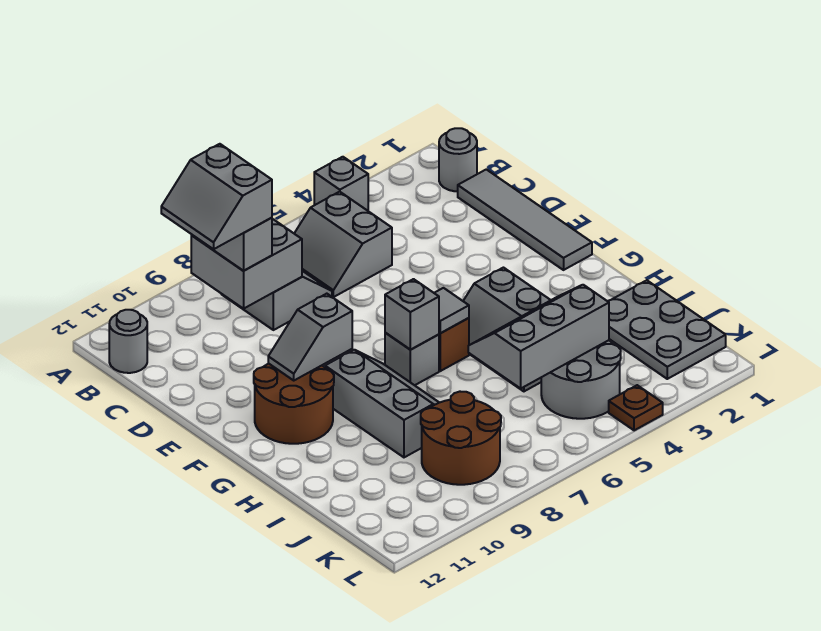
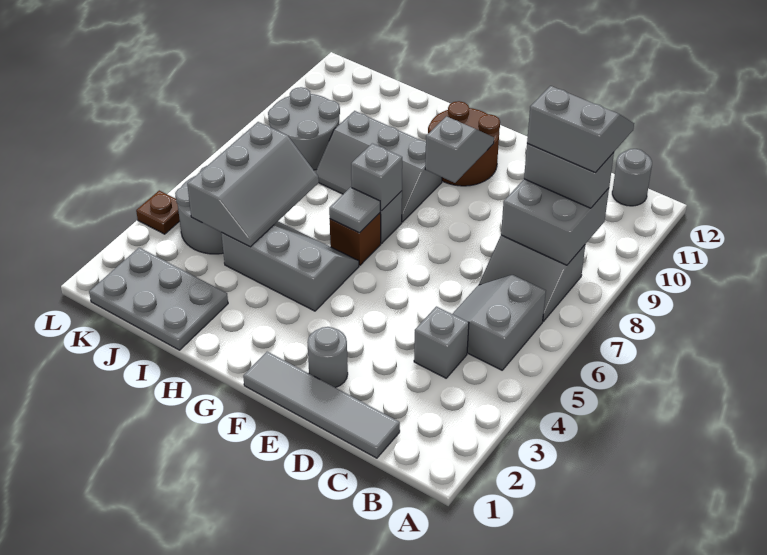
grey 1x1 brick [314,157,368,211] -> grey 1x1 brick moved to [414,306,469,378]
grey 1x1 round brick [439,128,477,191] -> grey 1x1 round brick moved to [307,327,348,388]
grey 2x2 slope [294,192,392,297] -> grey 2x2 slope turned to [453,275,546,370]
brown 2x2 round brick [421,392,501,485] -> grey 2x2 round brick [268,87,340,170]

